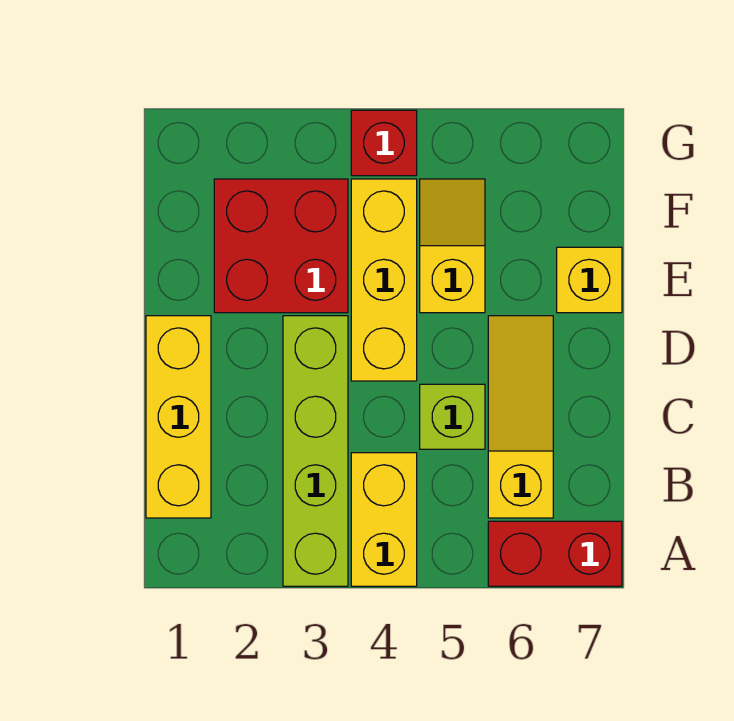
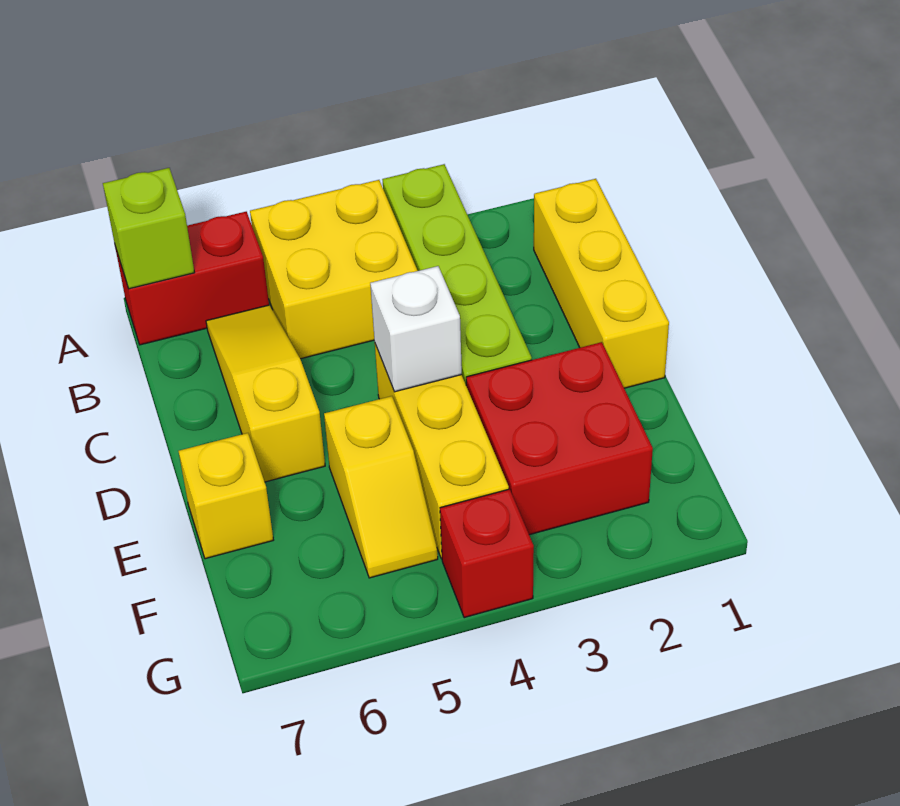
yellow 1x2 brick [351,453,417,586] -> yellow 2x2 brick [250,180,418,359]
yellow 1x3 slope [488,316,553,518] -> yellow 1x3 slope turned to [206,305,325,482]
lime 1x1 brick [420,384,485,449] -> lime 1x1 brick moved to [103,168,195,289]
none -> white 1x1 brick [370,266,462,392]

